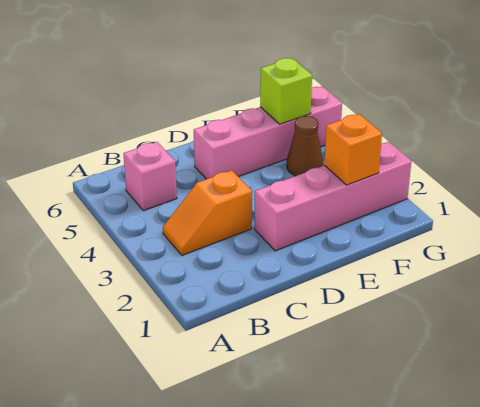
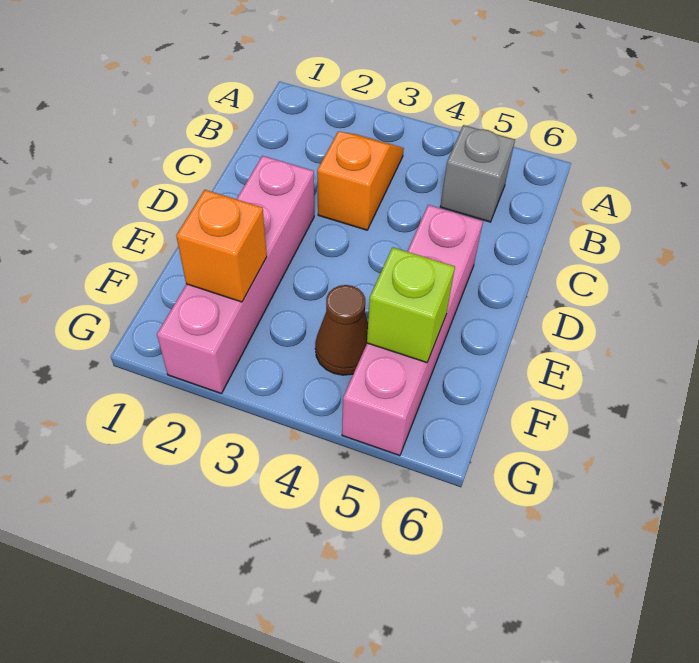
pink 1x1 brick [123,142,177,211] -> grey 1x1 brick [440,125,515,222]

